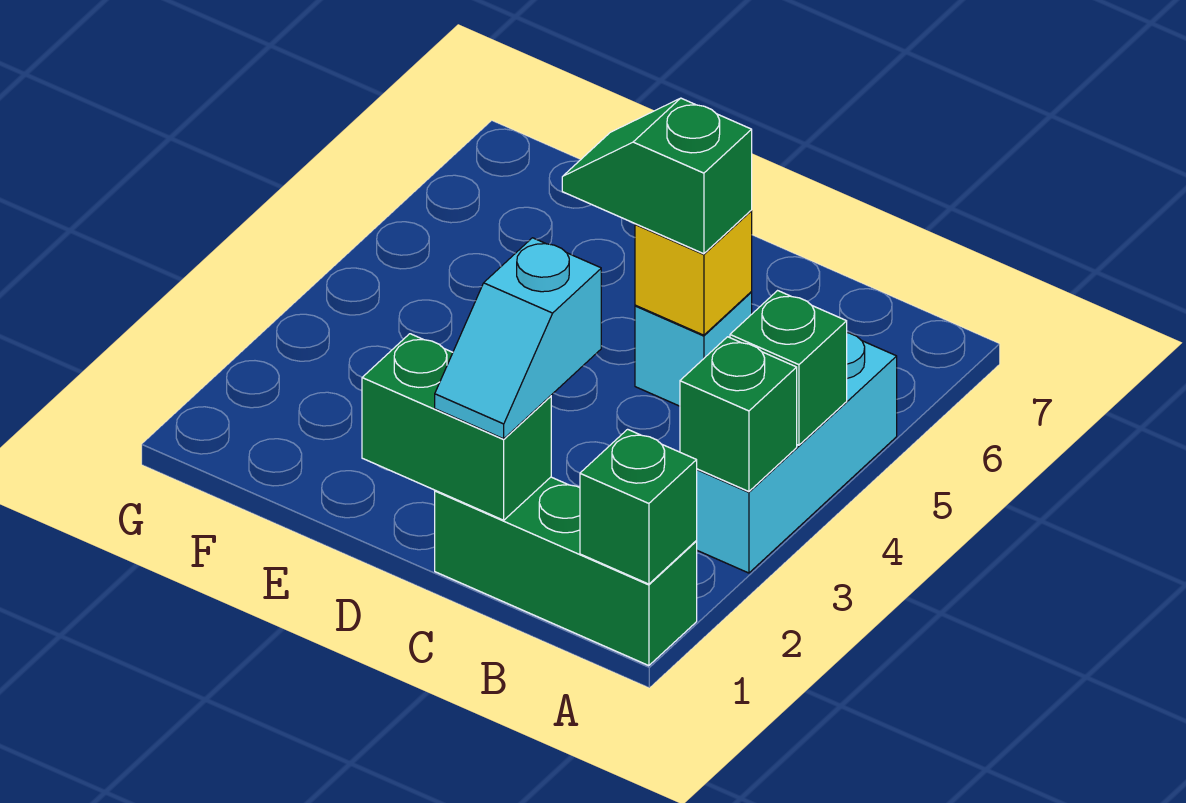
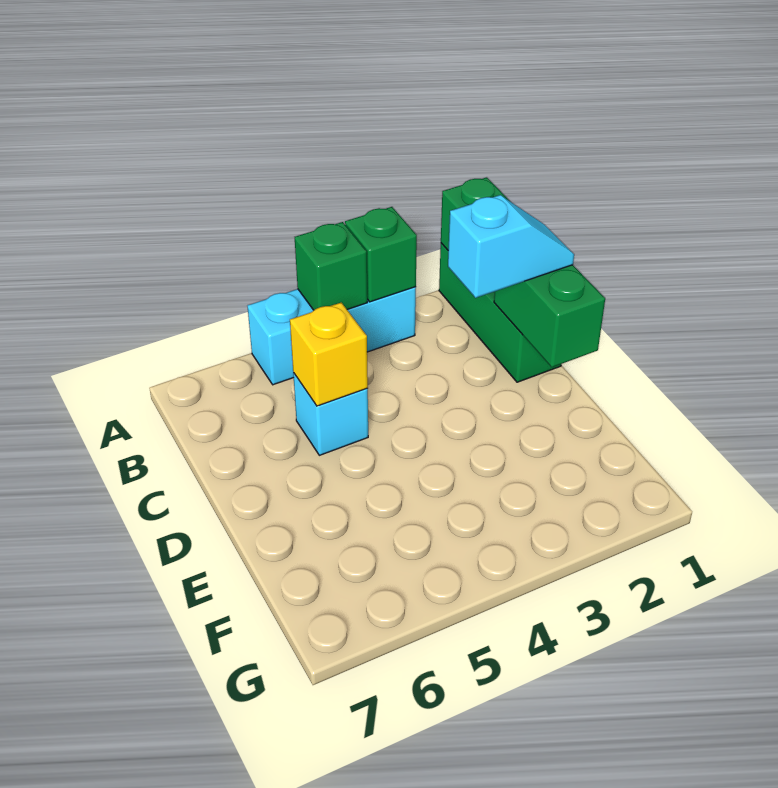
green 1x2 slope [562,98,752,254] -> none

